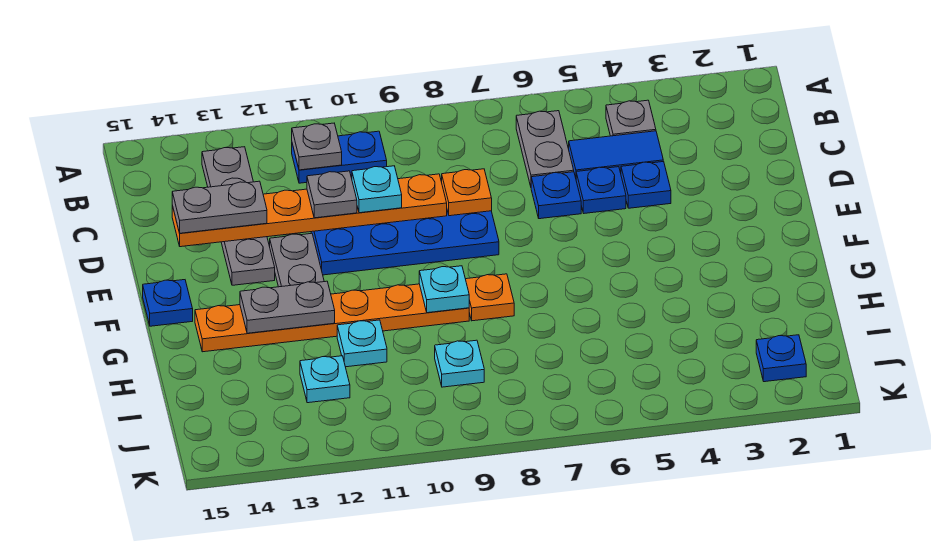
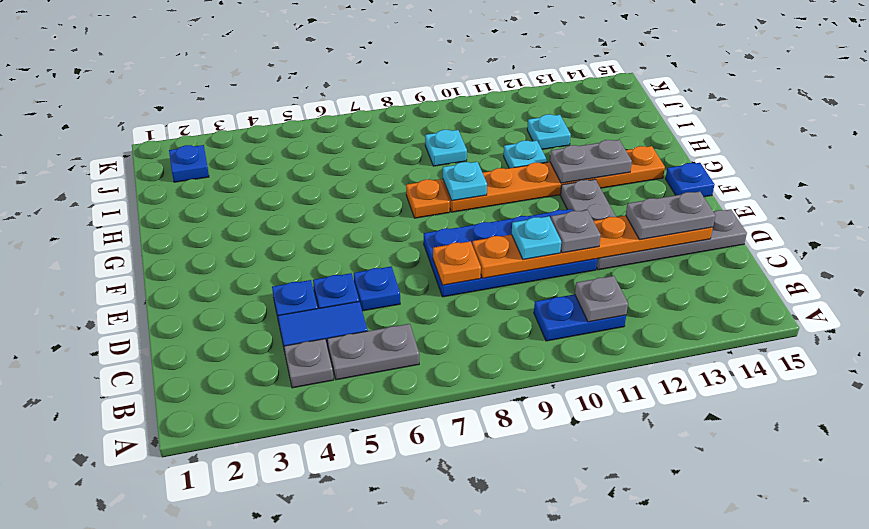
grey 1x2 plate [516,111,574,186] -> grey 1x2 plate turned to [327,324,419,380]
grey 1x4 plate [202,147,275,285] -> grey 1x4 plate turned to [596,209,747,270]

